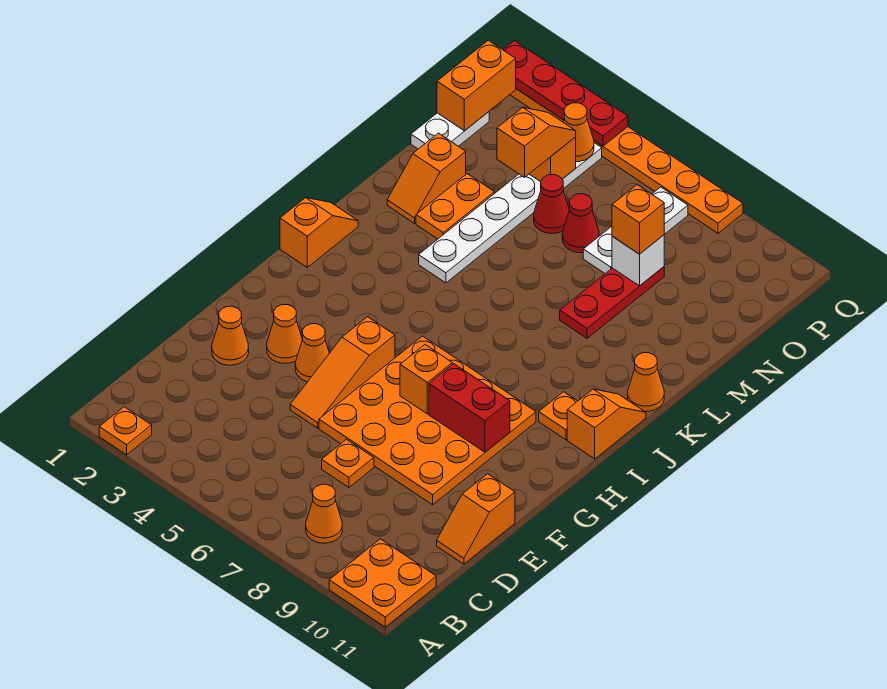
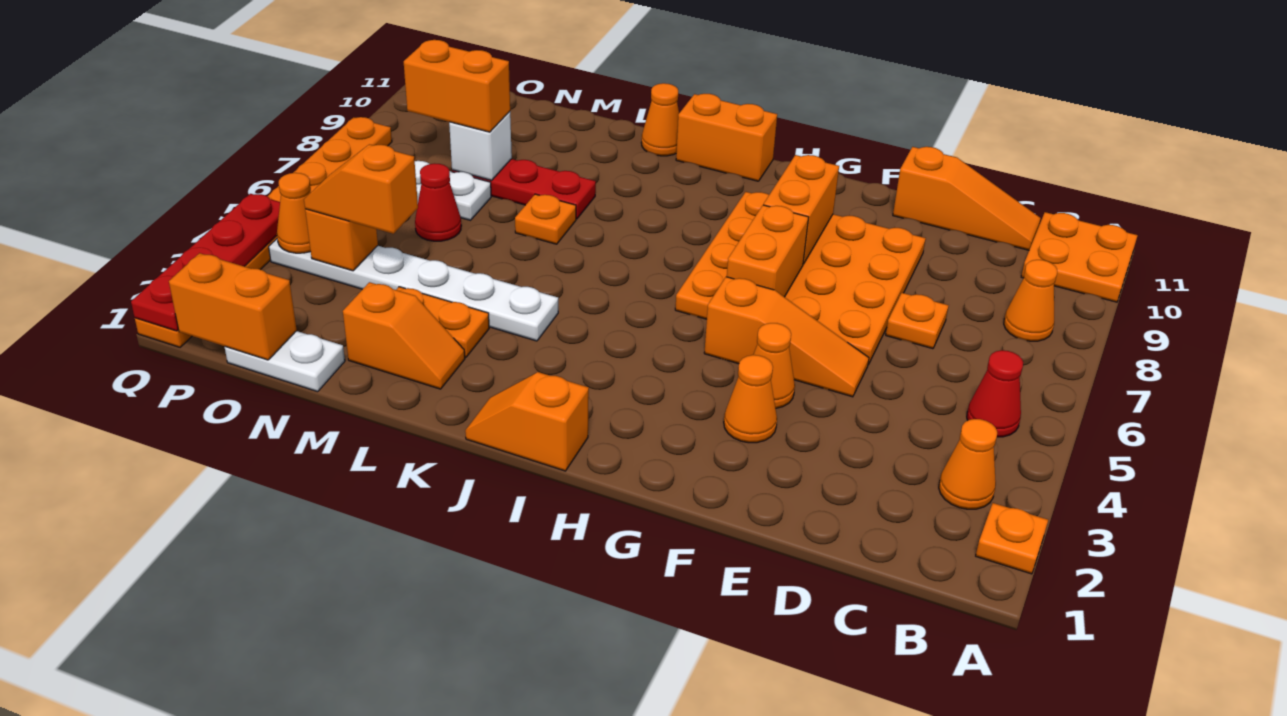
orange 1x2 slope [437,474,515,564] -> orange 1x3 slope [893,147,1041,250]
orange 1x1 cone [212,306,249,365] -> orange 1x1 cone moved to [939,419,997,509]
orange 1x1 brick [400,345,452,414] -> orange 1x2 brick [727,205,809,297]
red 1x2 brick [429,364,510,452] -> orange 1x2 brick [764,155,839,264]
orange 1x1 plate [539,392,577,440] -> orange 1x1 plate moved to [515,194,576,244]
orange 1x2 slope [567,389,646,459] -> orange 1x2 brick [676,94,777,181]
red 1x1 cone [534,175,569,234] -> red 1x1 cone moved to [967,350,1023,437]
orange 1x1 brick [612,185,664,254] -> orange 1x2 brick [404,40,510,132]

